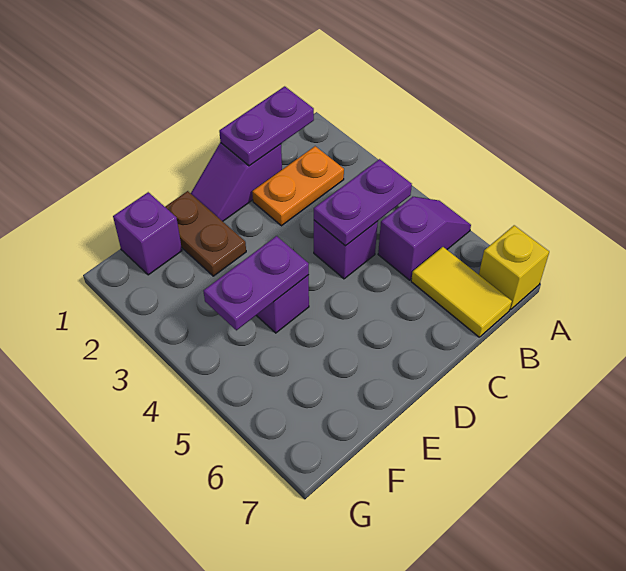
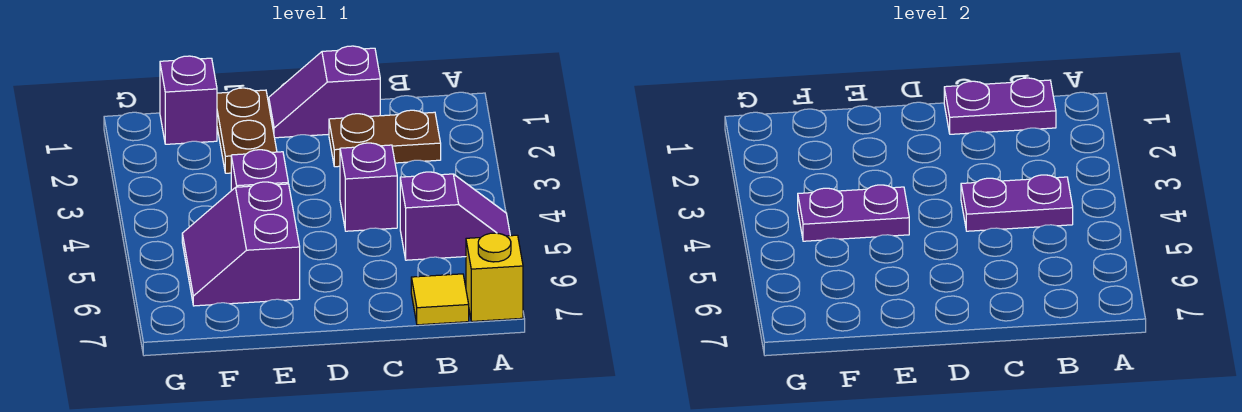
orange 1x2 plate [252,146,344,226] -> brown 1x2 plate [329,110,441,167]
yellow 1x2 tile [411,247,512,337] -> yellow 1x1 tile [411,274,469,325]
none -> purple 2x2 slope [182,182,300,306]

